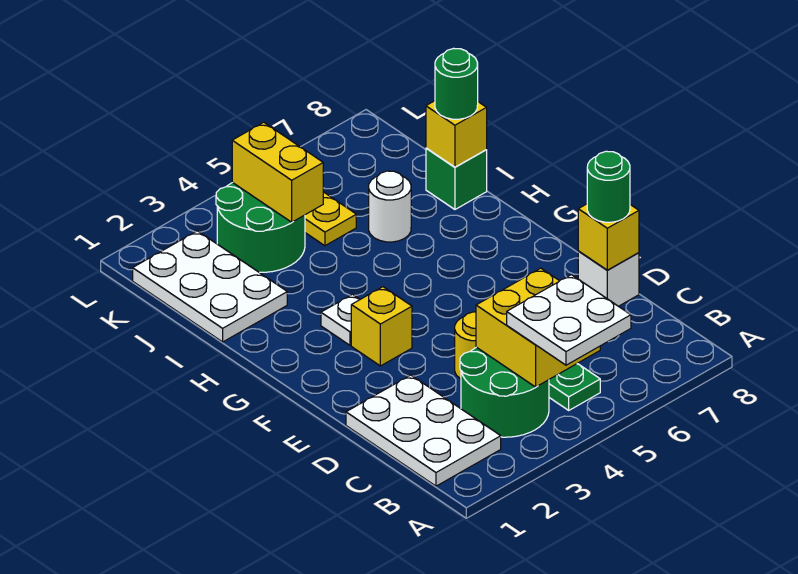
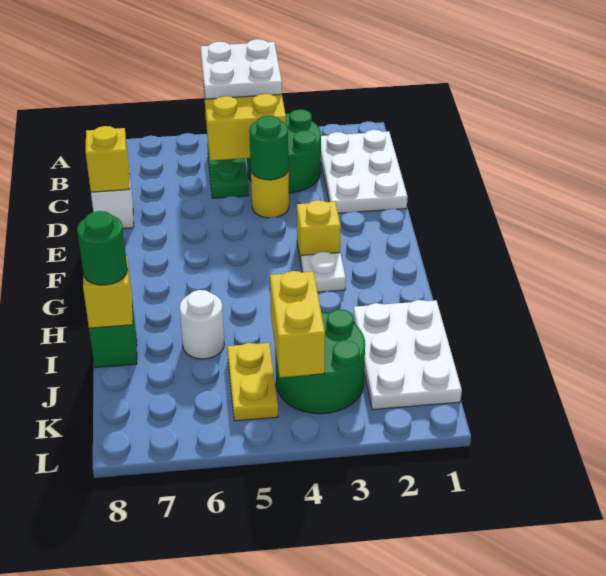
green 1x1 round brick [587,151,630,222] -> green 1x1 round brick moved to [249,116,288,180]

